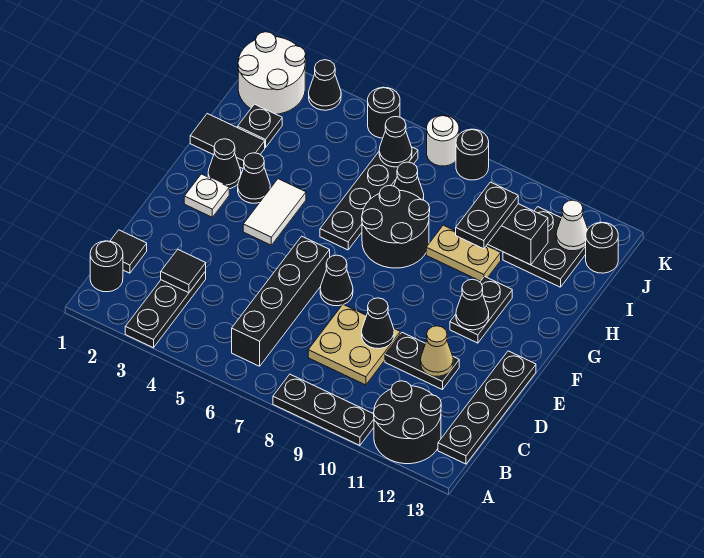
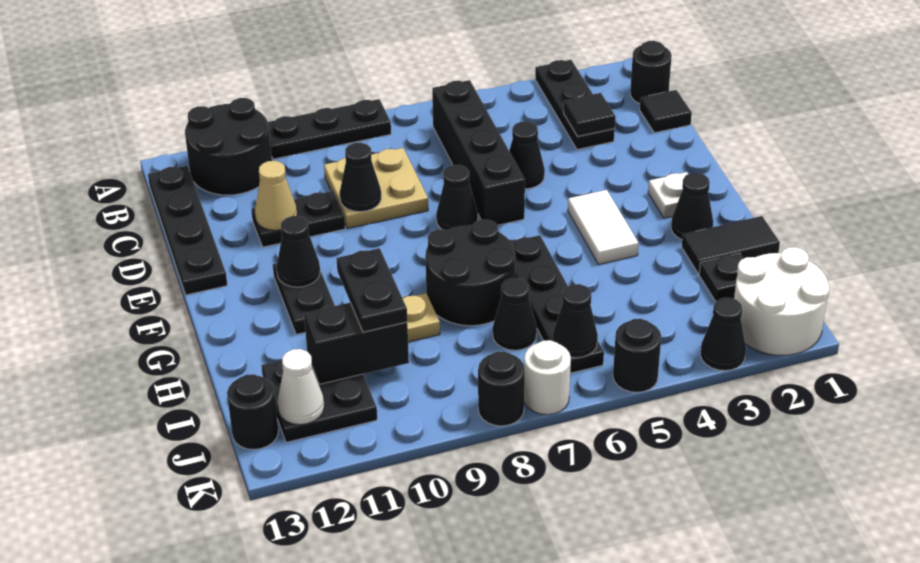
black 1x1 cone [238,153,270,203] -> black 1x1 cone moved to [509,121,545,189]

